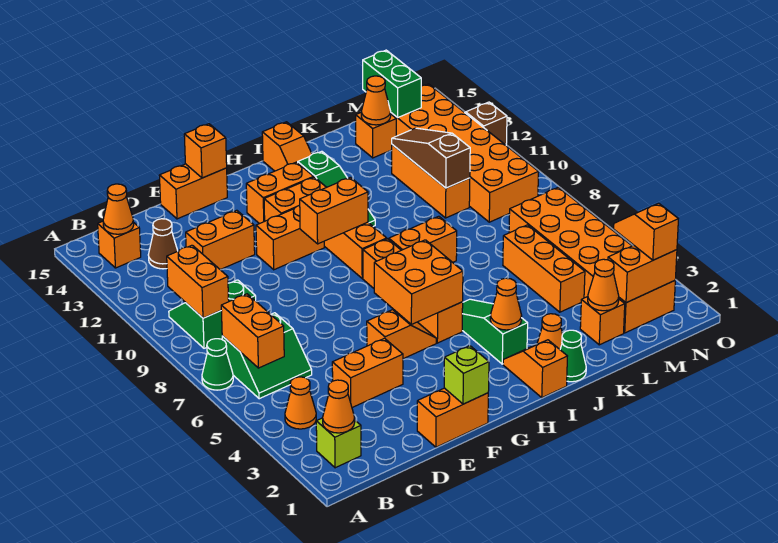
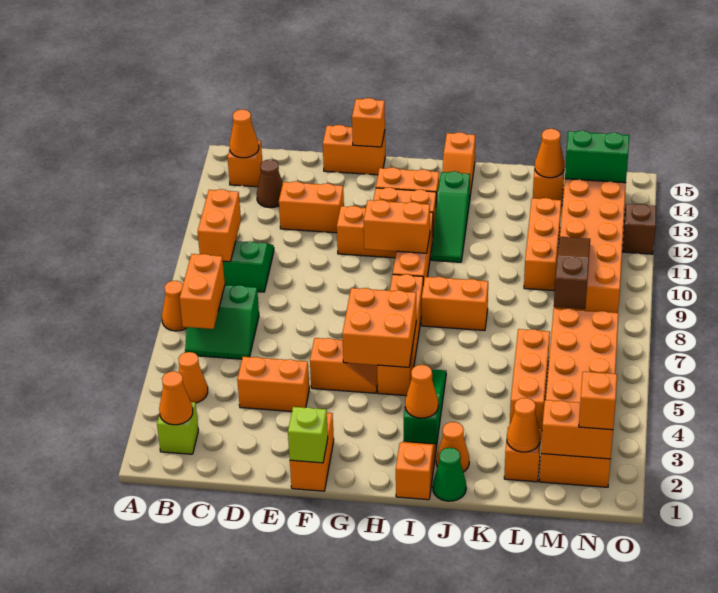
green 1x1 cone [202,339,233,390] -> orange 1x1 cone [162,281,187,331]
orange 1x2 brick [417,388,488,447] -> orange 1x2 brick turned to [290,413,334,491]
brown 1x3 slope [392,128,470,188] -> brown 1x3 slope moved to [554,237,590,309]
green 1x2 brick [363,50,421,118] -> green 1x2 brick turned to [565,131,629,183]

